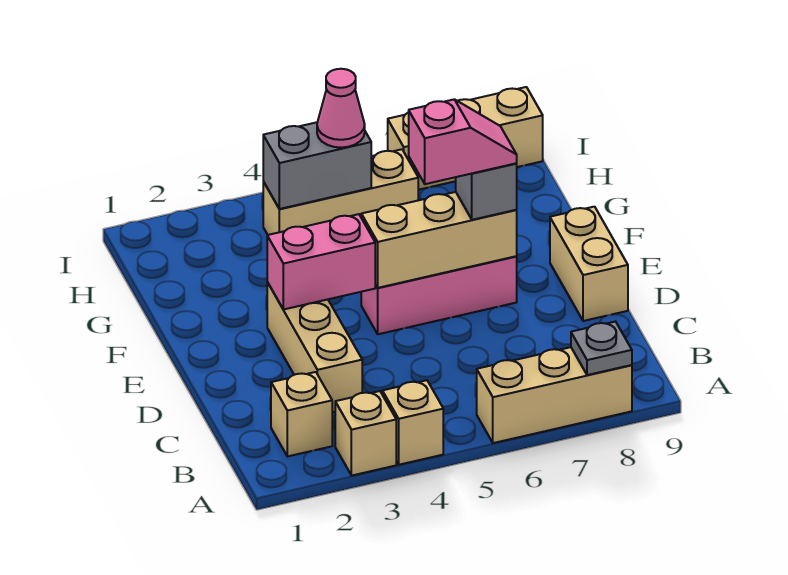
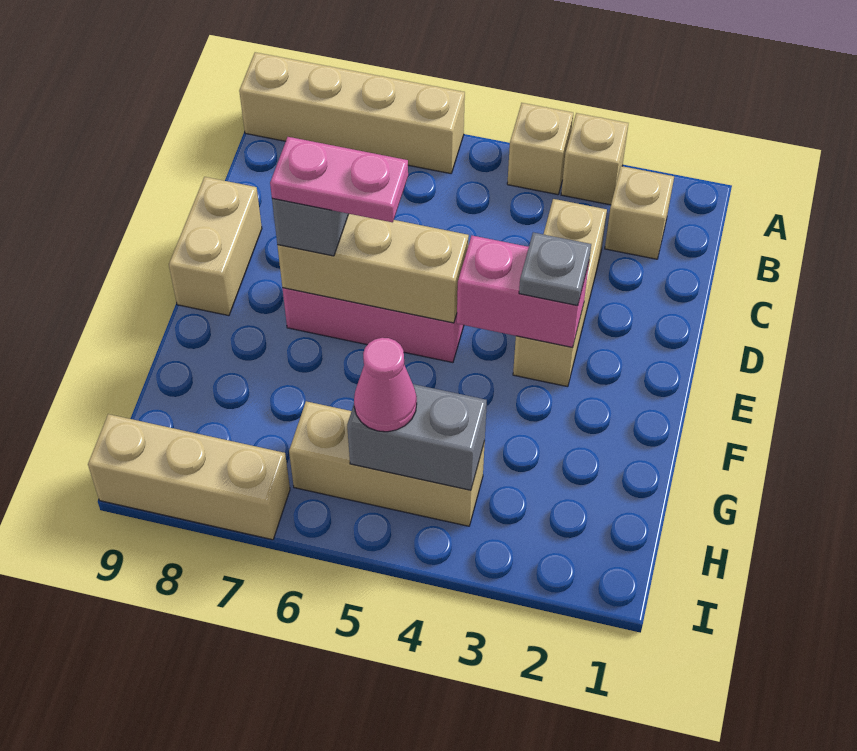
tan 1x3 brick [477,347,632,443] -> tan 1x4 brick [239,52,465,174]
grey 1x1 plate [571,322,632,375] -> grey 1x1 plate moved to [519,232,591,306]
pink 1x2 slope [409,99,517,184] -> pink 1x2 plate [270,137,408,222]

